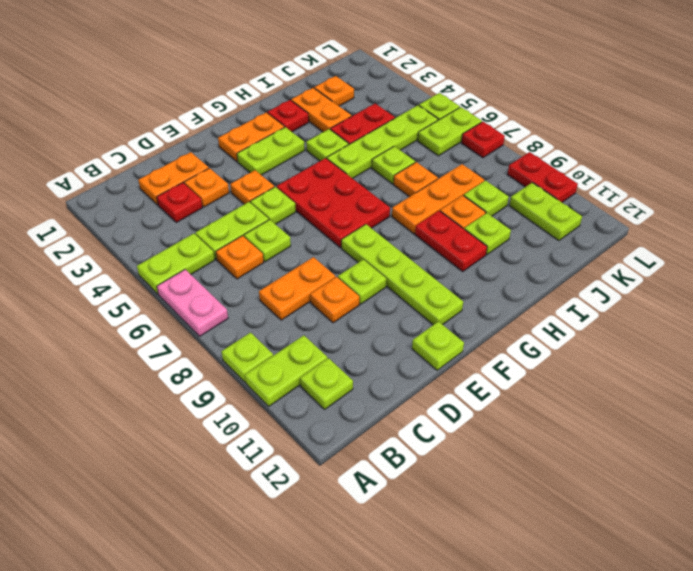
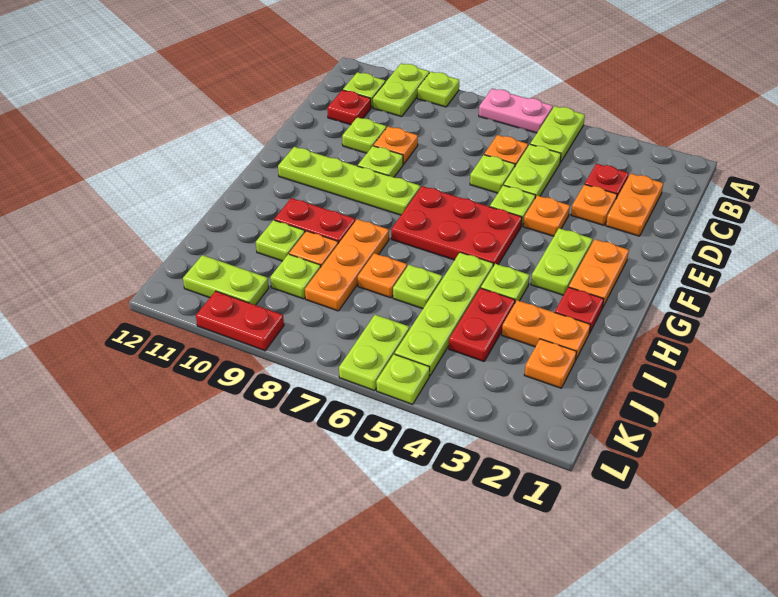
orange 1x2 plate [259,257,335,320] -> none
lime 1x1 plate [412,321,464,370] -> lime 1x1 plate moved to [342,117,386,153]
red 1x1 plate [462,122,505,158] -> red 1x1 plate moved to [327,90,371,125]

